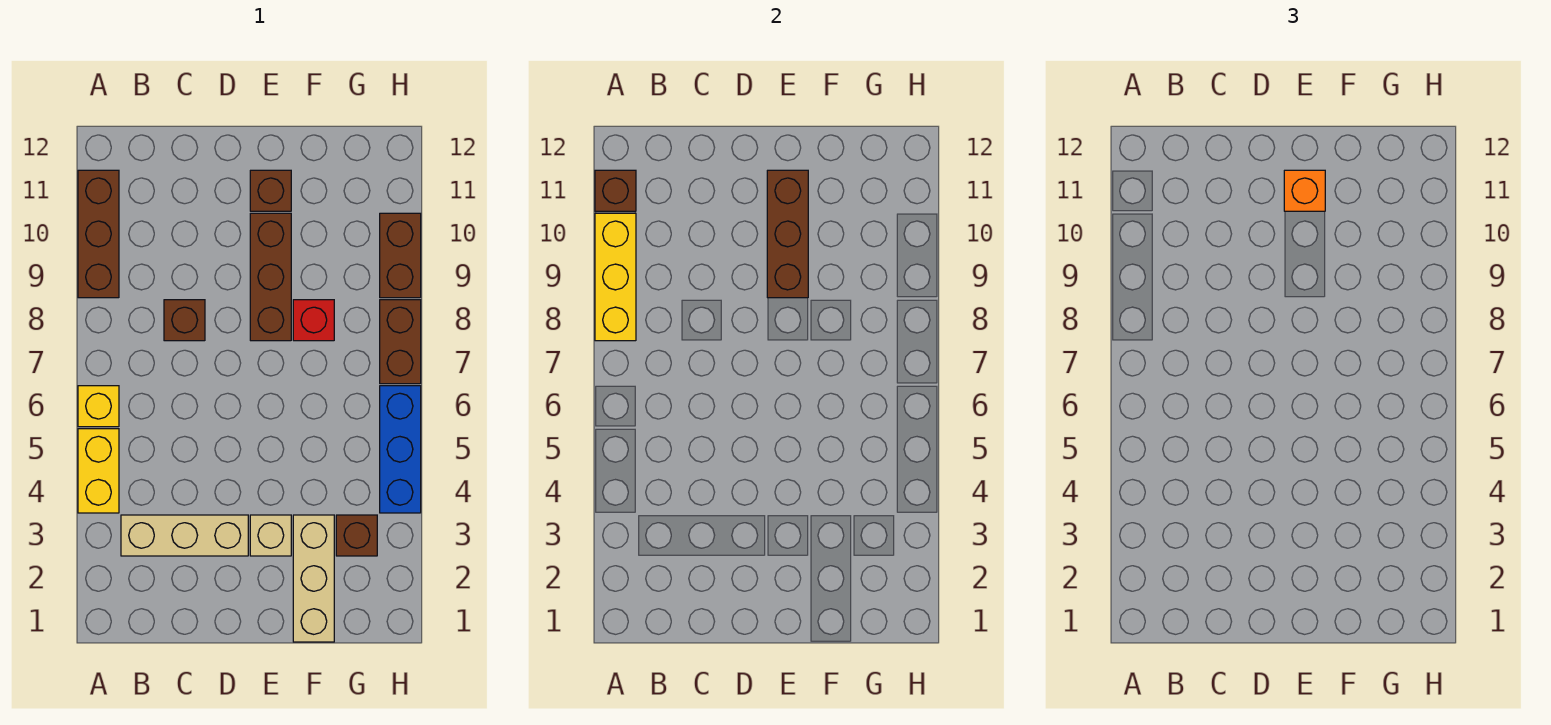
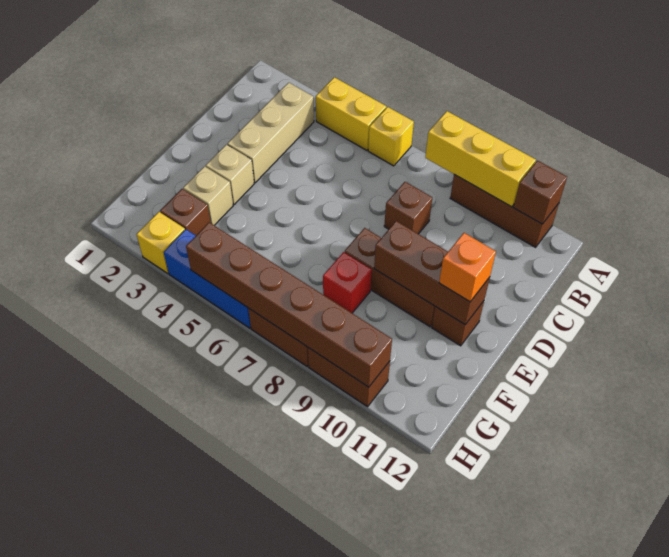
tan 1x3 brick [293,515,334,642] -> tan 1x1 brick [183,166,233,225]
none -> yellow 1x1 brick [136,212,185,273]
none -> brown 1x6 brick [186,222,392,387]

